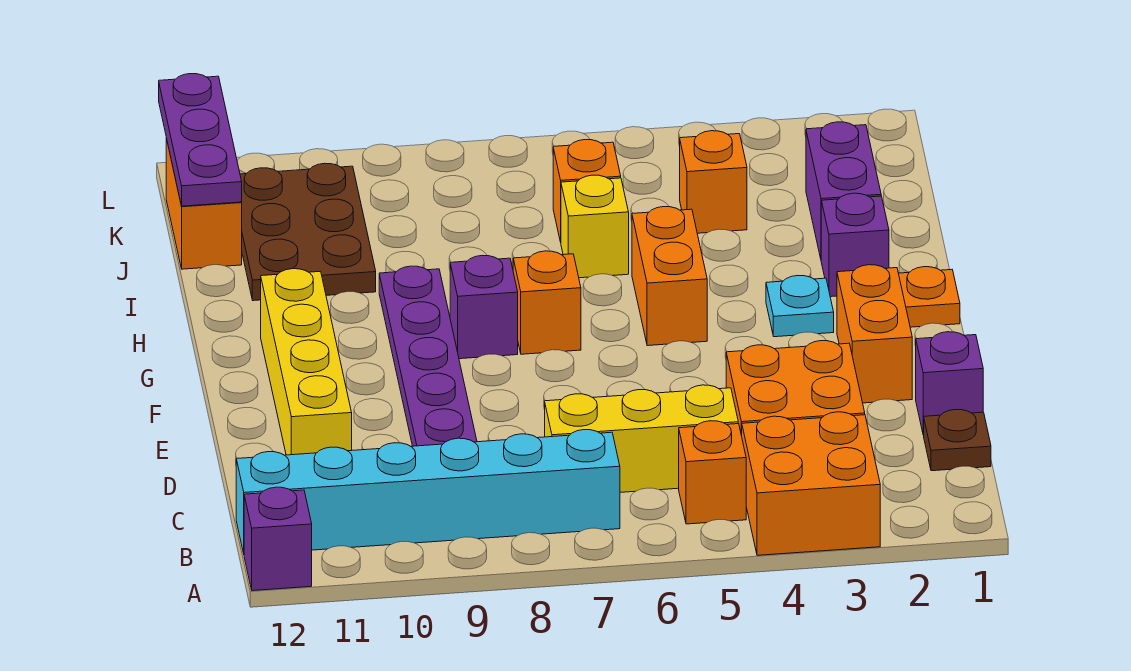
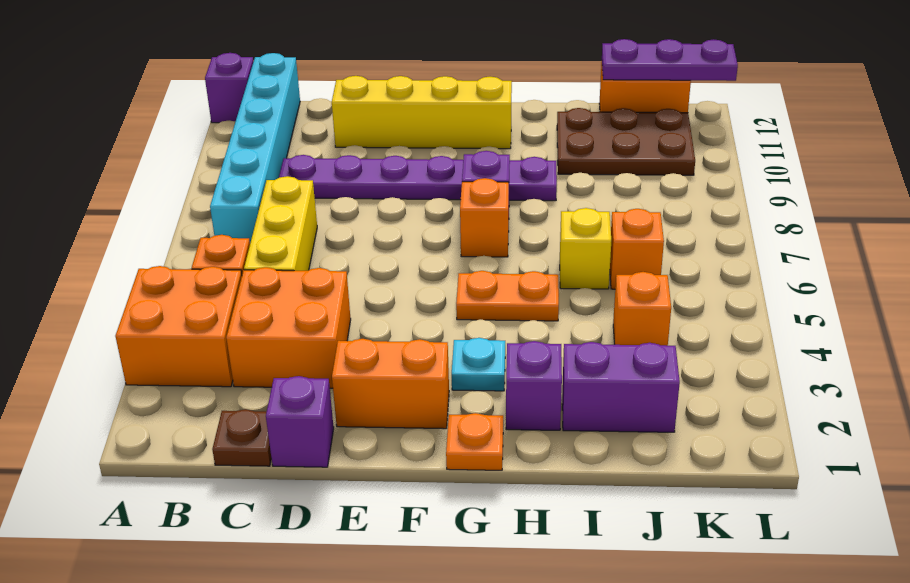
orange 1x2 brick [632,207,707,346] -> orange 1x2 plate [456,271,559,321]

